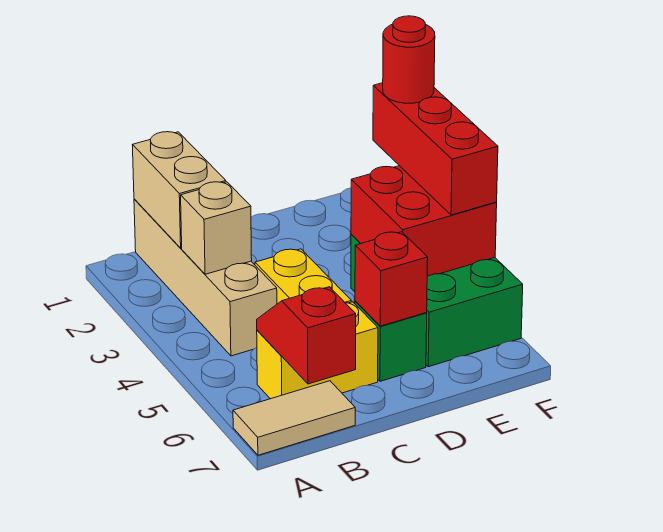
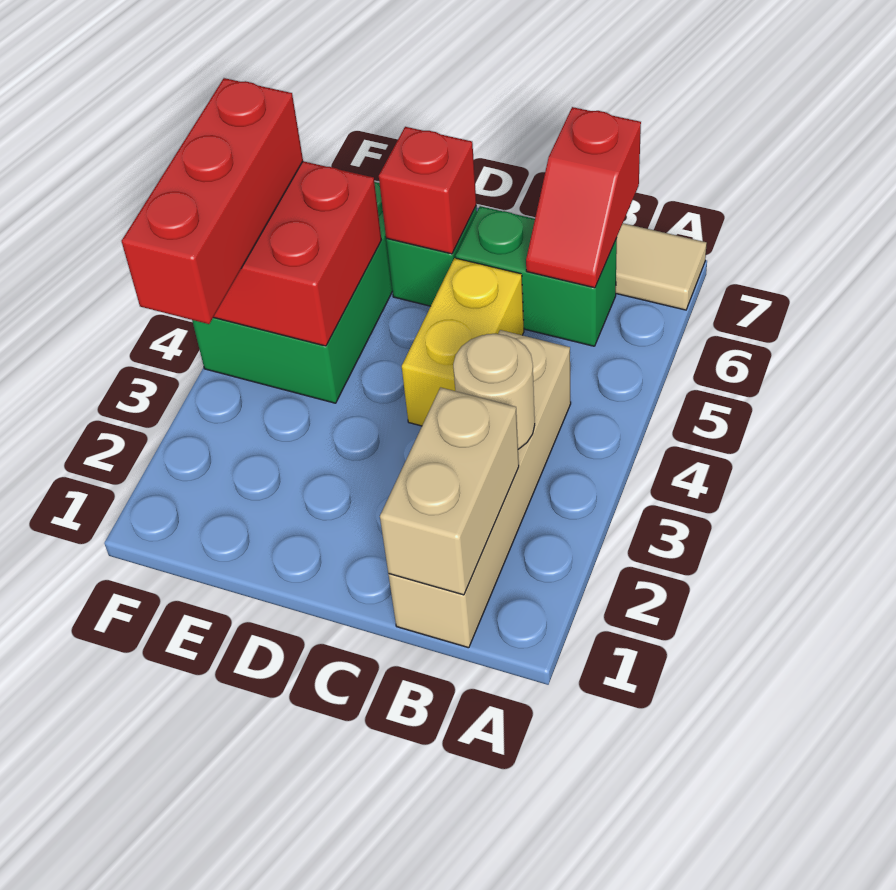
tan 1x1 brick [181,182,252,274] -> tan 1x1 round brick [453,334,535,449]
yellow 1x2 brick [257,302,378,399] -> green 1x2 brick [456,206,617,346]
red 1x1 round brick [383,16,435,103] -> none

